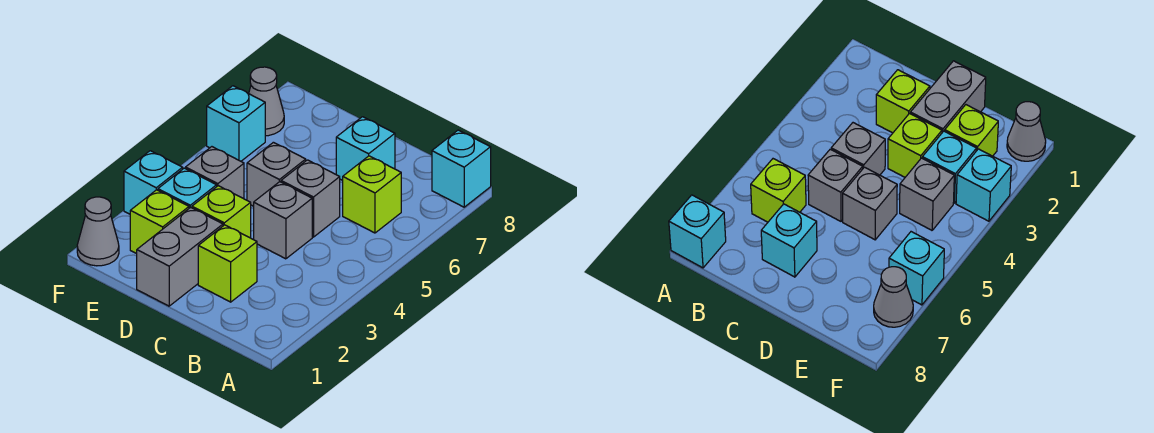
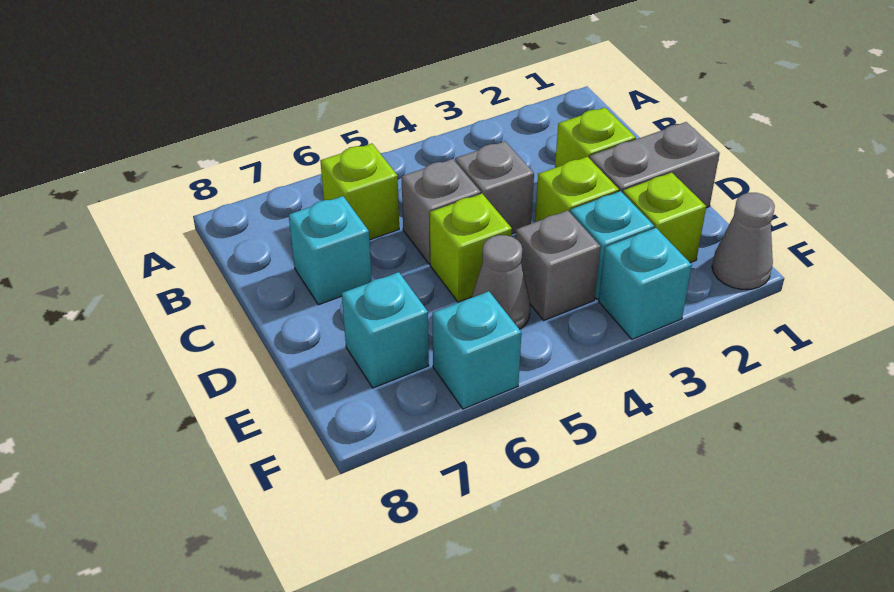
cyan 1x1 brick [432,130,491,207] -> cyan 1x1 brick moved to [342,272,429,388]
grey 1x1 brick [247,142,306,206] -> lime 1x1 brick [430,194,512,302]
grey 1x1 cone [249,67,284,136] -> grey 1x1 cone moved to [472,235,530,329]

